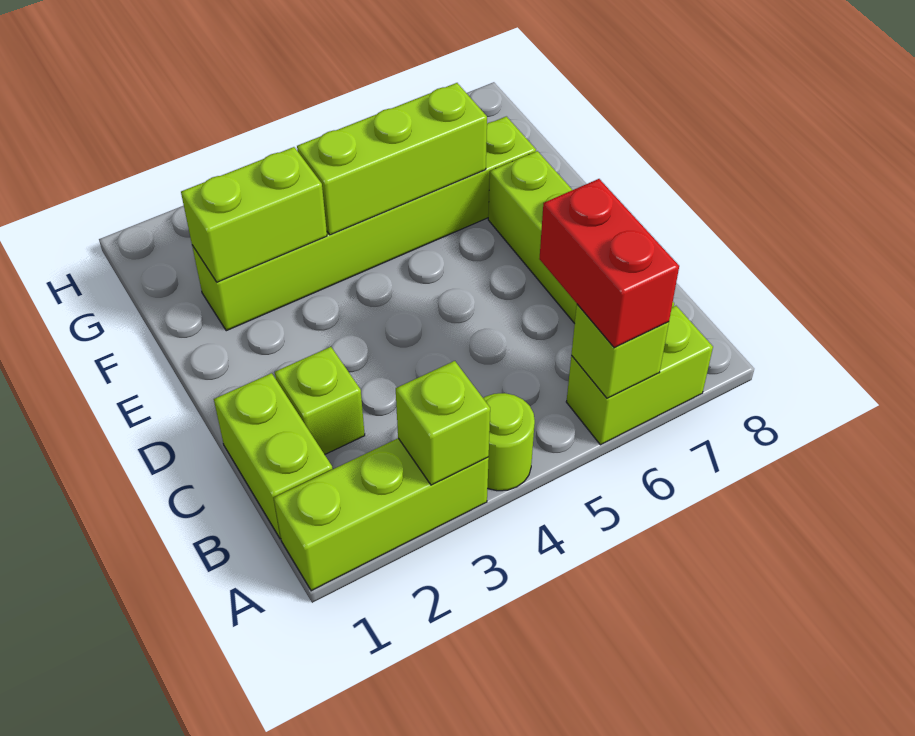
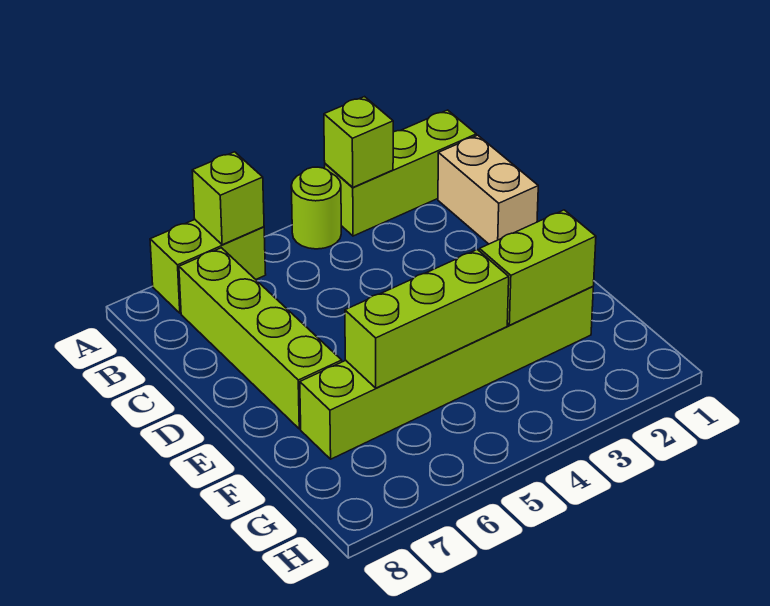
red 1x2 brick [539,179,679,348] -> none
lime 1x2 brick [214,373,333,539] -> tan 1x2 brick [438,135,538,244]
lime 1x1 brick [275,347,365,454] -> none

